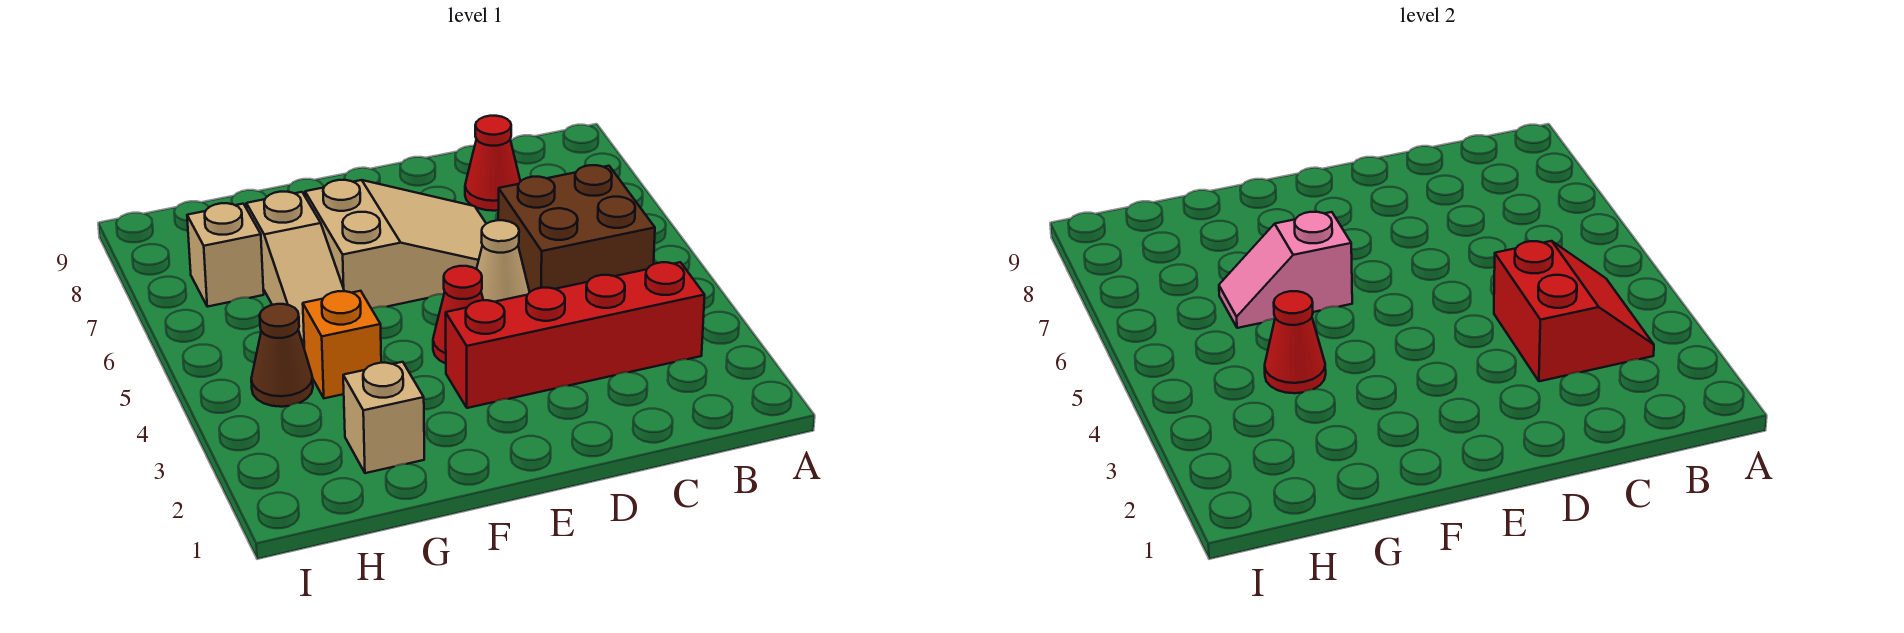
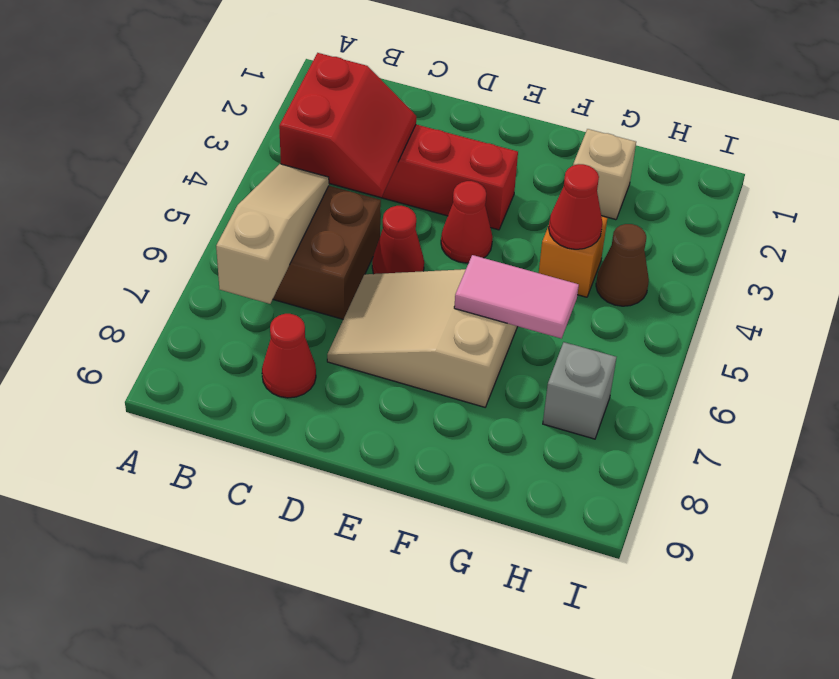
red 2x2 slope [1494,241,1654,381] -> red 2x2 slope turned to [279,53,416,197]
tan 1x1 cone [477,220,529,302] -> red 1x1 cone [372,206,424,274]
pink 1x2 slope [1219,212,1352,328] -> pink 1x2 tile [454,255,579,339]
tan 1x3 slope [246,192,344,346] -> tan 1x3 slope moved to [216,164,329,304]
tan 1x1 brick [187,203,264,307] -> grey 1x1 brick [543,342,616,439]

